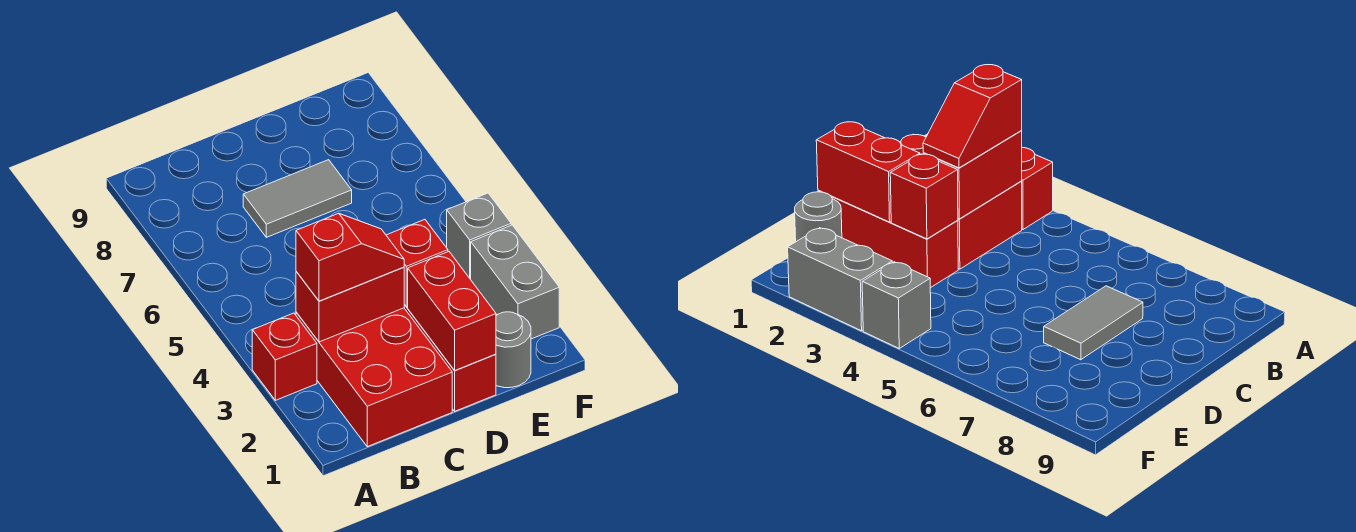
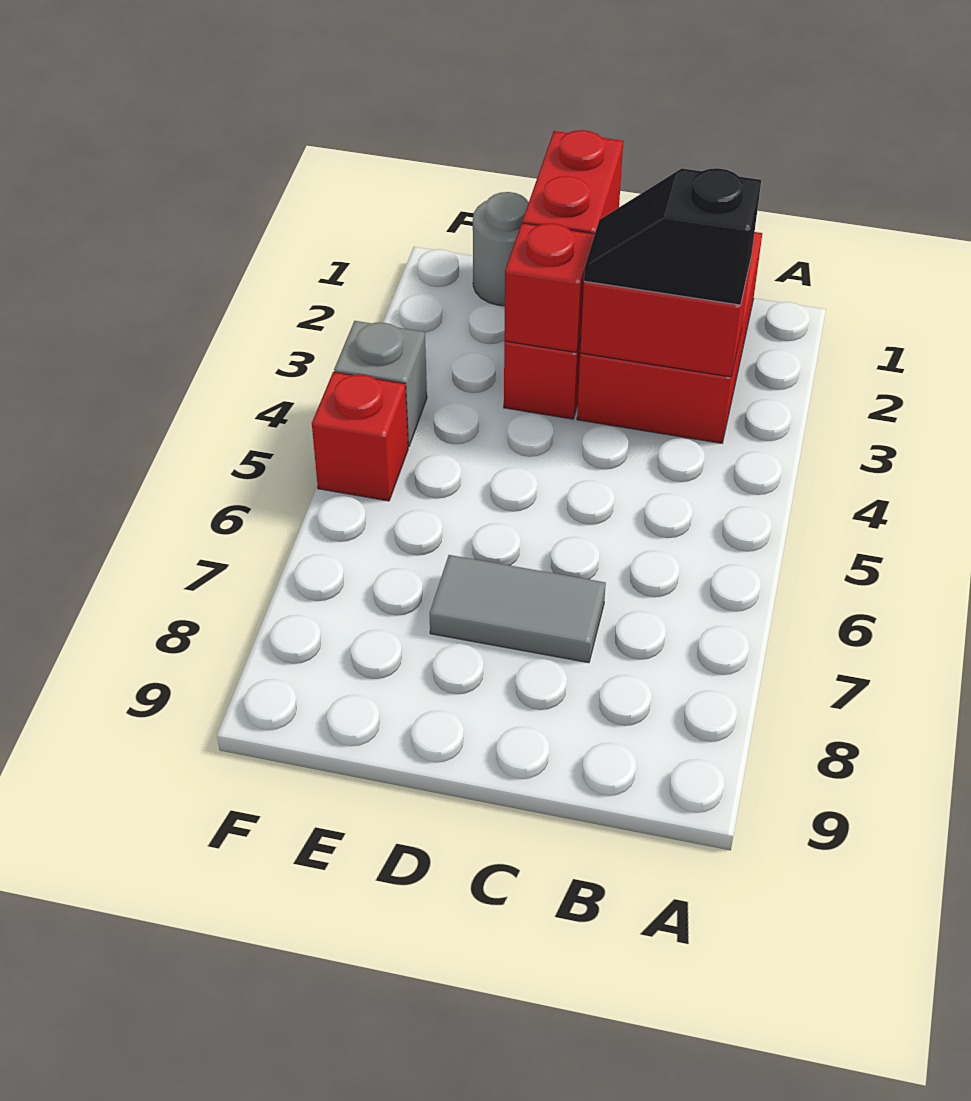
red 1x1 brick [252,313,317,400] -> red 1x1 brick moved to [312,372,408,501]
red 1x2 slope [296,213,404,301] -> black 1x2 slope [584,168,761,305]
grey 1x2 brick [471,225,559,339] -> none

